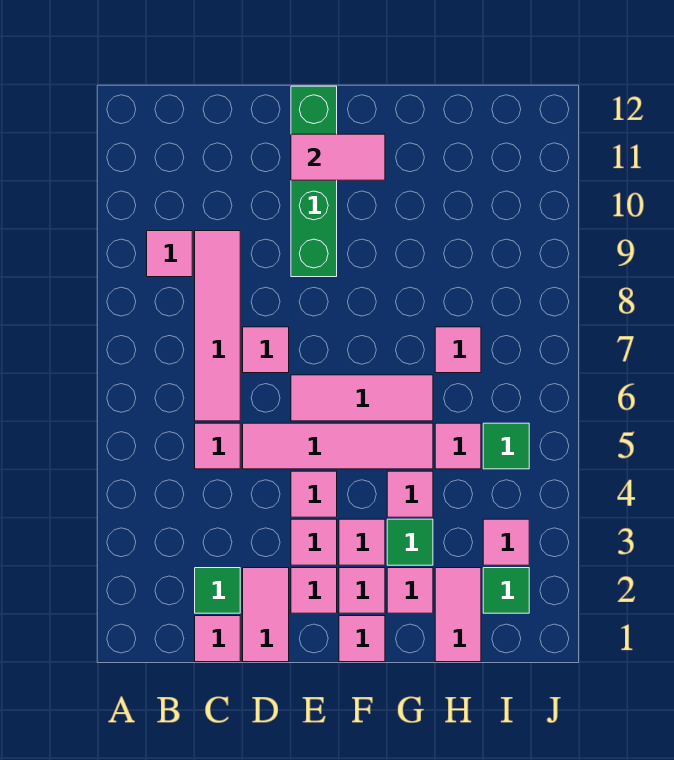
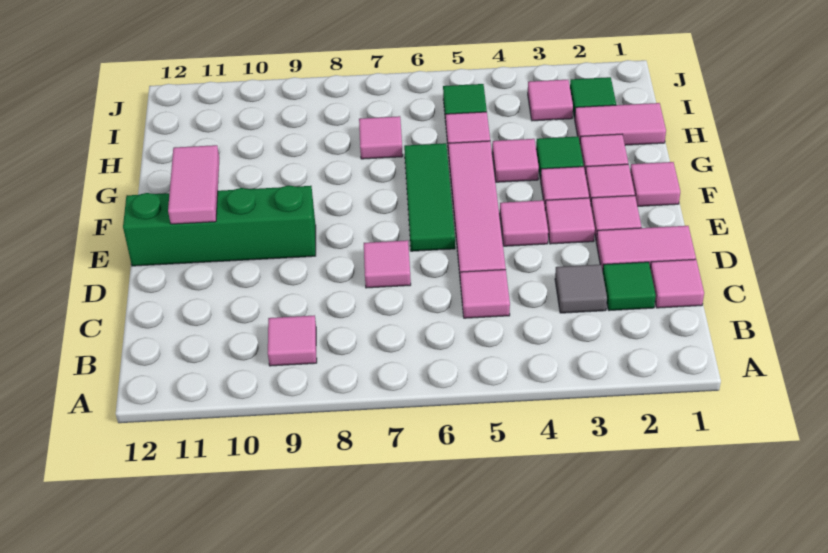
none -> grey 1x1 tile [555,265,607,313]
pink 1x4 tile [195,231,240,421] -> none
pink 1x3 tile [291,375,433,421] -> green 1x3 tile [404,143,455,251]

